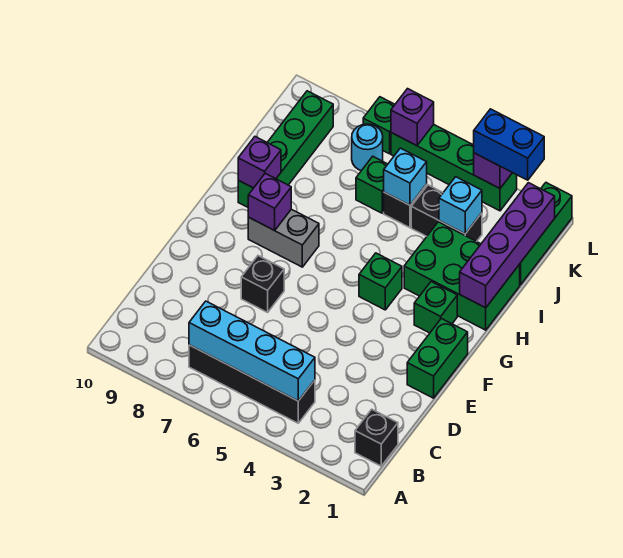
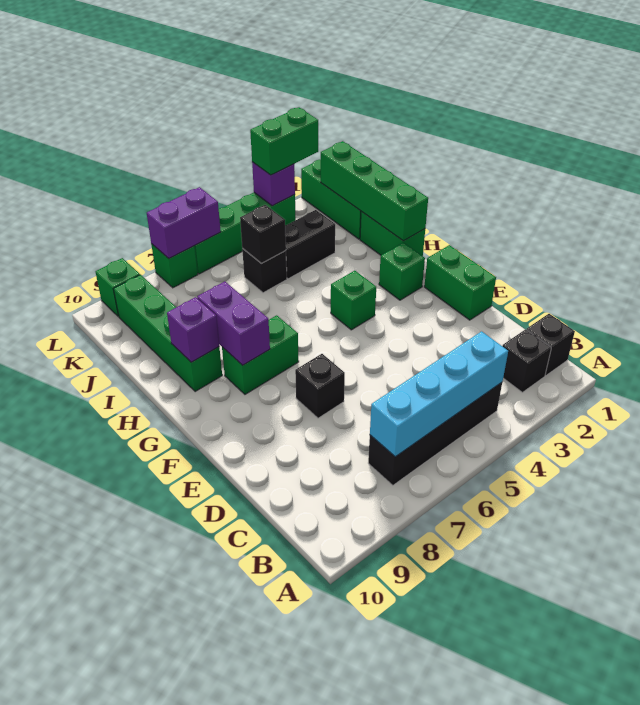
none -> black 1x1 brick [503,329,551,392]
grey 1x2 brick [248,209,319,267] -> green 1x2 brick [222,315,299,394]
purple 1x1 brick [248,173,291,230] -> purple 1x2 brick [197,282,270,365]
green 2x3 brick [404,222,520,330] -> green 1x2 brick [360,212,425,256]
purple 1x4 brick [460,183,555,308] -> green 1x4 brick [320,141,428,241]
cyan 1x1 brick [439,177,482,234] -> none
cyan 1x1 brick [384,148,427,205] -> black 1x1 brick [240,205,286,264]
green 1x1 brick [356,156,388,213] -> green 1x1 brick moved to [95,258,140,317]
cyan 1x1 round brick [352,124,383,171] -> none
blue 1x2 brick [474,109,544,180] -> green 1x2 brick [250,107,318,175]
purple 1x1 brick [391,89,434,146] -> purple 1x2 brick [147,187,221,258]

